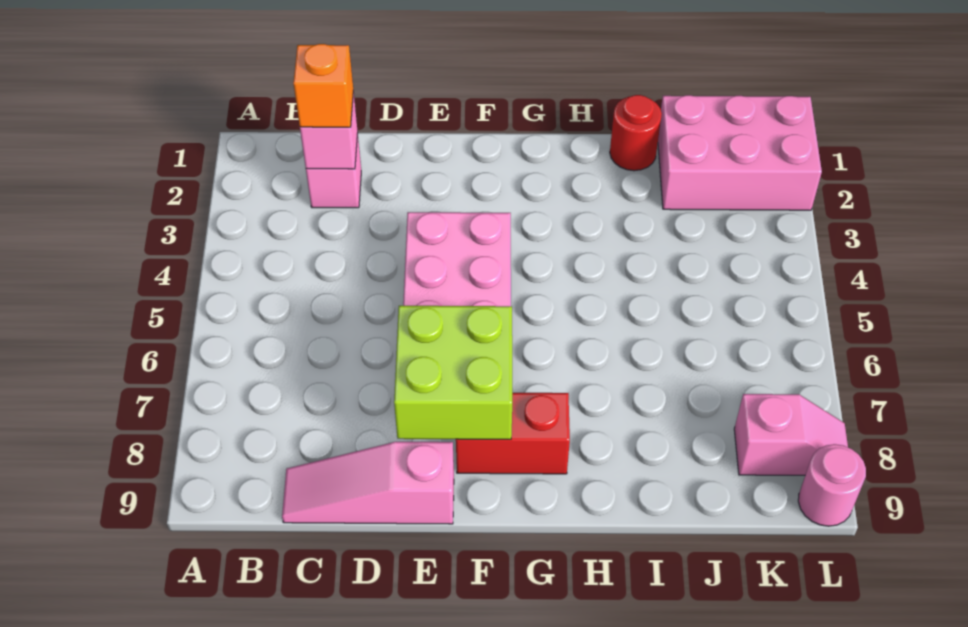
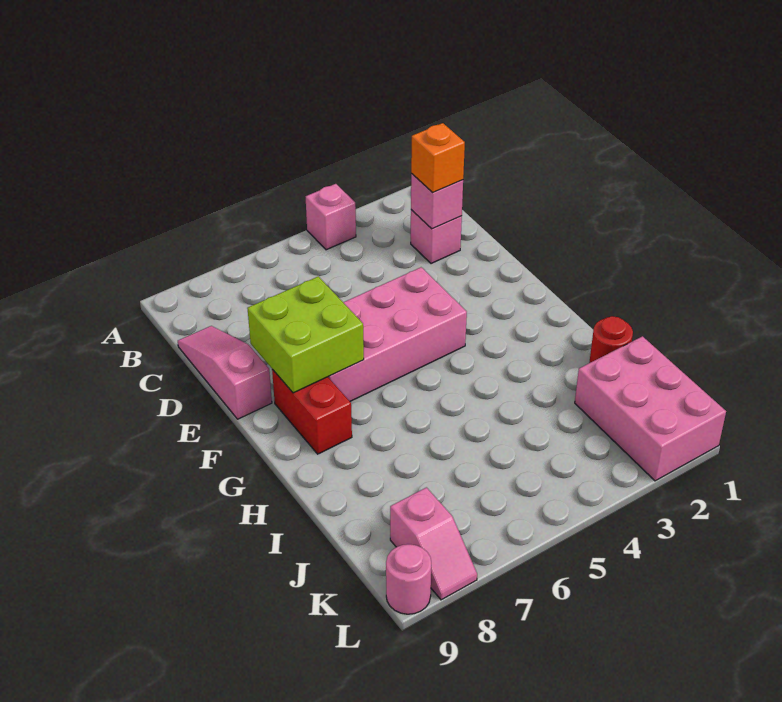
none -> pink 1x1 brick [306,184,356,250]

